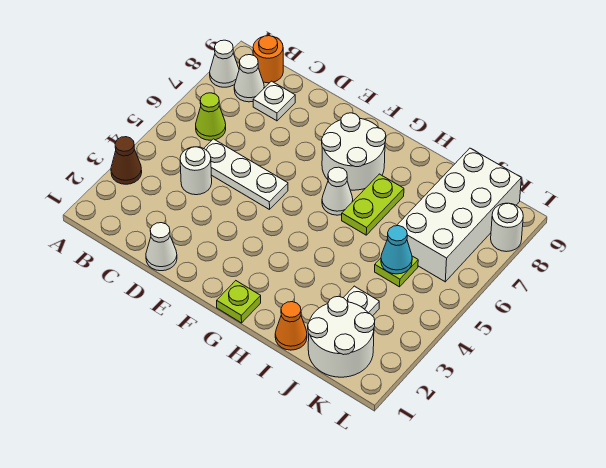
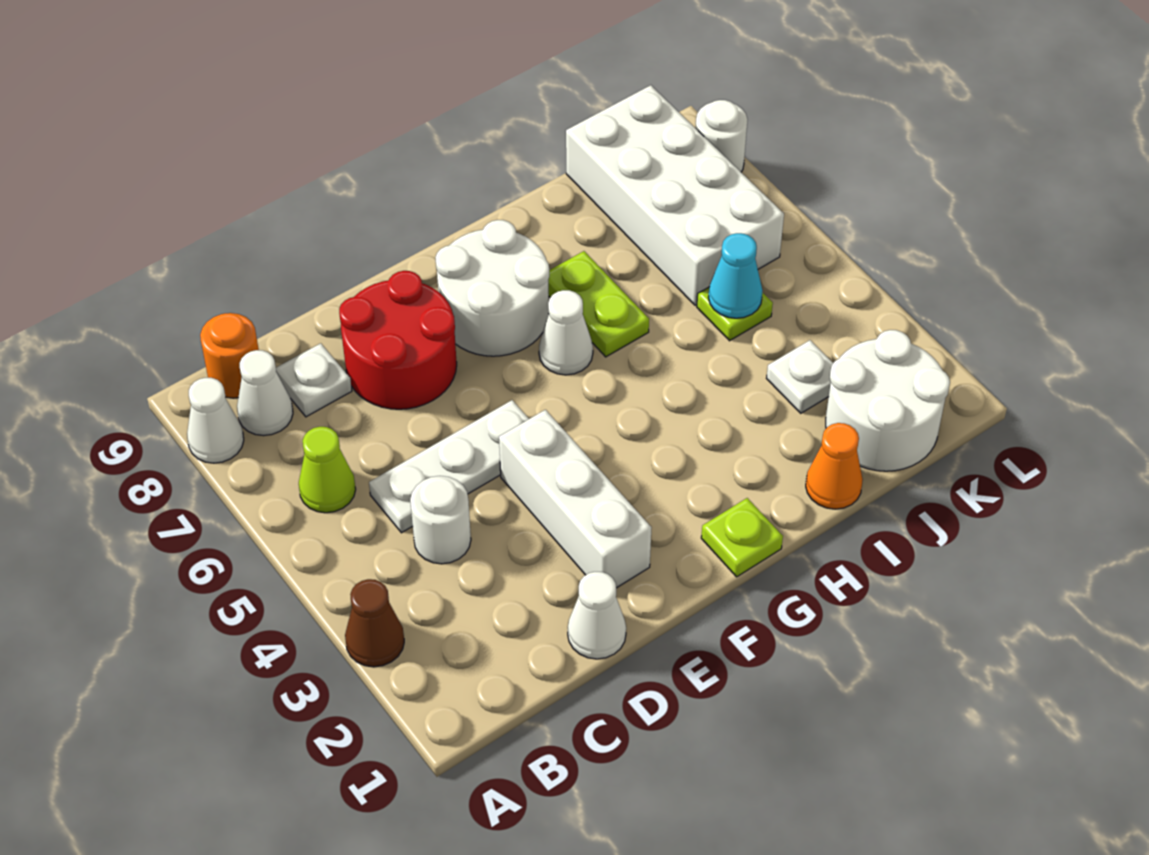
none -> red 2x2 round brick [339,271,457,409]
none -> white 1x3 brick [499,410,652,588]

